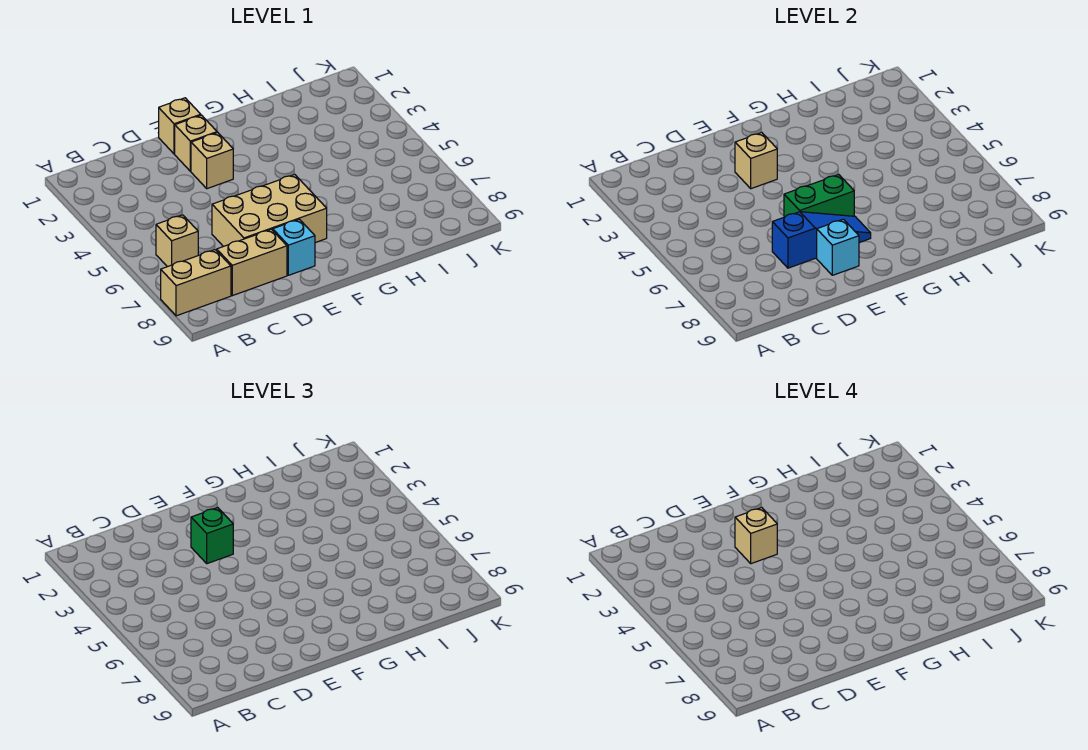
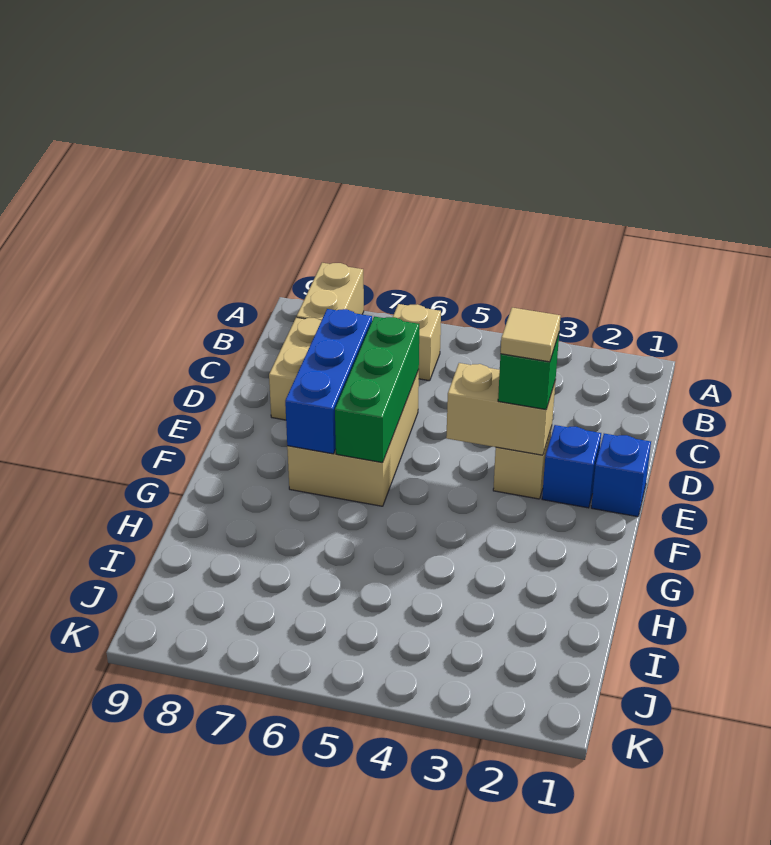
blue 1x3 slope [772,212,871,268] -> blue 1x3 brick [285,309,372,454]
tan 1x1 brick [159,98,201,154] -> blue 1x1 brick [591,434,651,517]
tan 1x1 brick [175,115,217,171] -> blue 1x1 brick [542,425,601,508]
tan 1x1 brick [735,133,777,189] -> tan 1x2 brick [446,363,556,455]
tan 1x1 brick [735,508,777,564] -> tan 1x1 tile [501,308,560,362]
green 1x2 brick [784,175,854,217] -> green 1x3 brick [335,317,419,463]
cyan 1x1 brick [273,219,315,275] -> none
cyan 1x1 brick [817,219,859,275] -> none

